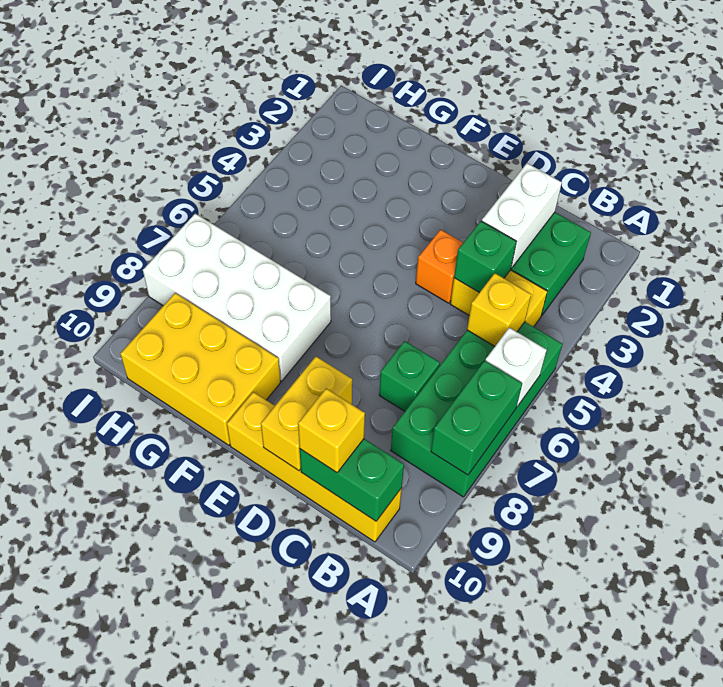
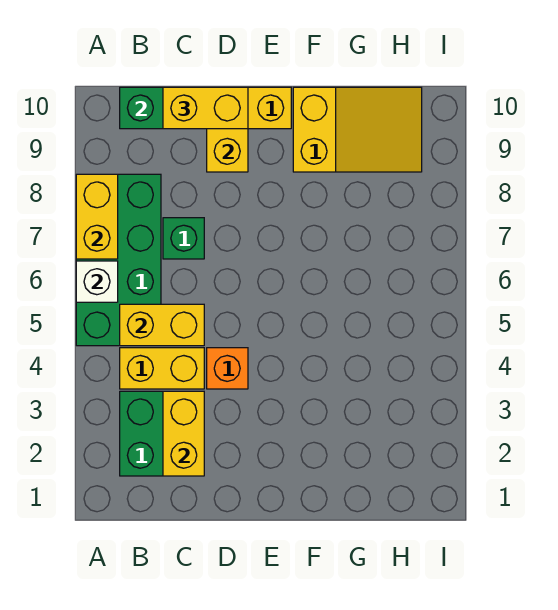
green 1x2 brick [431,361,522,475] -> yellow 1x2 brick [76,174,118,259]
yellow 1x1 brick [467,273,531,346] -> yellow 1x2 brick [120,304,204,346]
white 1x2 brick [482,163,562,268] -> yellow 1x2 brick [163,391,204,476]
green 1x1 brick [454,221,516,293] -> none
yellow 1x1 brick [298,388,365,472] -> yellow 1x2 brick [163,87,248,129]
white 2x4 brick [143,214,331,381] -> none
yellow 2x3 brick [120,293,281,445] -> yellow 2x3 slope [293,87,422,172]

